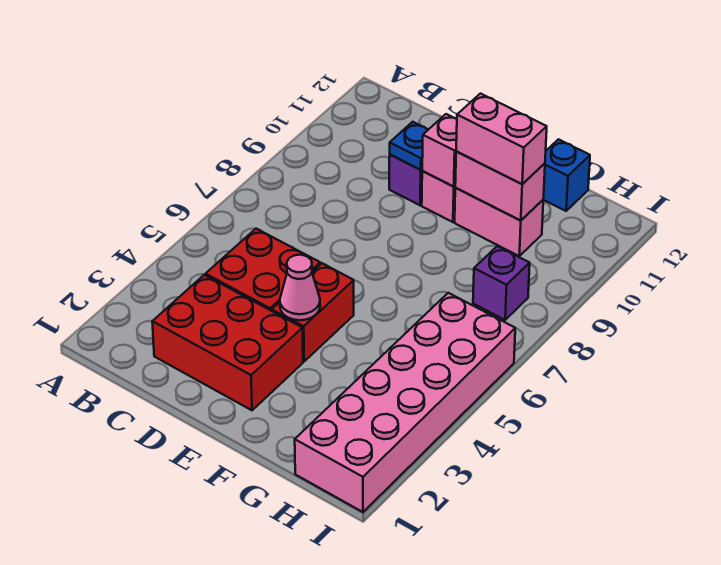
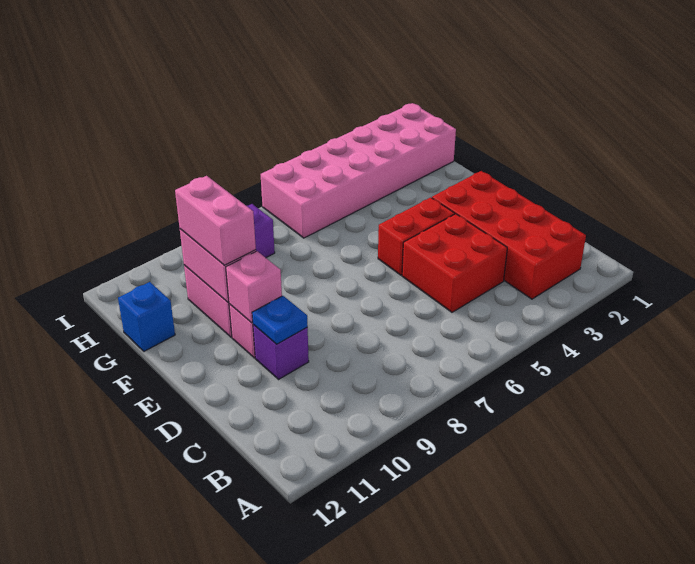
red 2x3 brick [152,275,303,410] -> red 2x4 brick [432,171,586,299]
pink 1x1 cone [280,255,320,320] -> none

